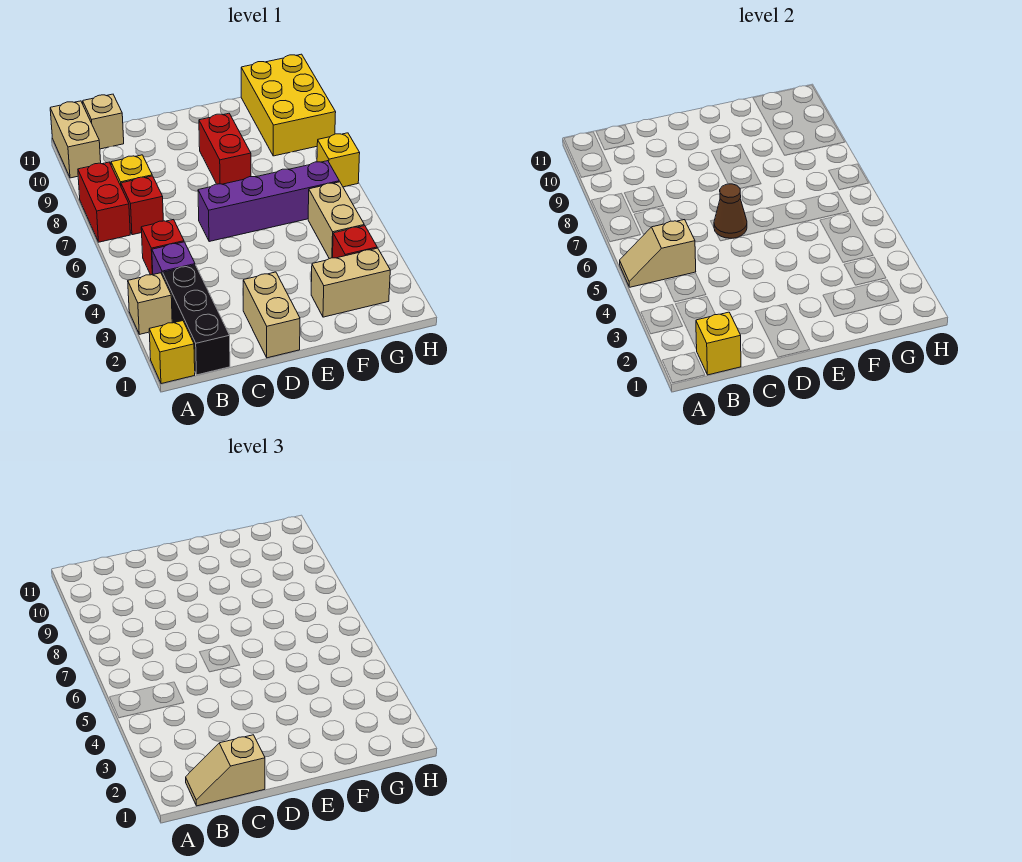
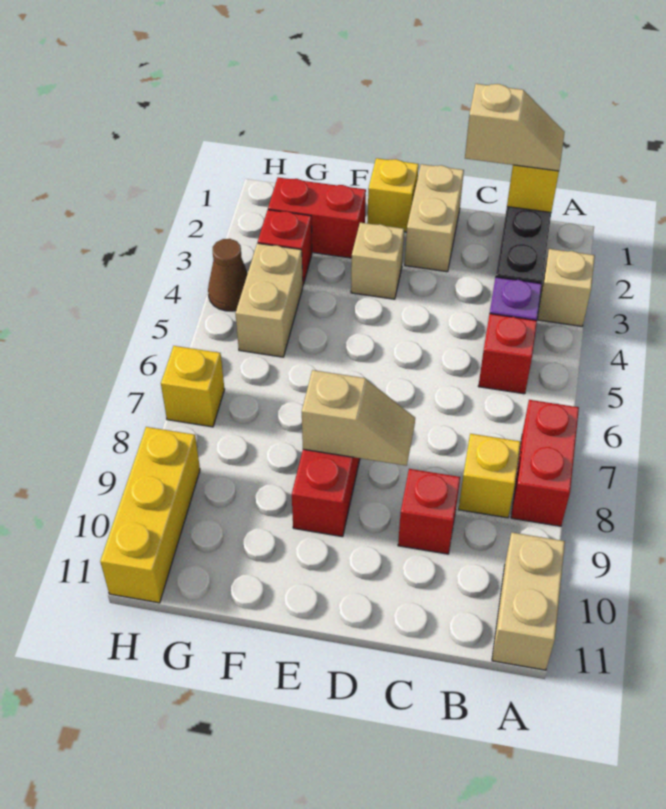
yellow 1x1 brick [149,321,195,384] -> yellow 1x1 brick moved to [367,158,419,232]
tan 1x2 slope [620,220,696,287] -> tan 1x2 slope moved to [302,370,415,466]
red 1x1 brick [121,176,163,235] -> red 1x1 brick moved to [398,469,460,554]
tan 1x1 brick [83,94,124,149] -> tan 1x1 brick moved to [351,223,404,299]
purple 1x4 brick [198,161,339,242] -> none
brown 1x1 cone [714,184,747,238] -> brown 1x1 cone moved to [208,239,248,311]
tan 1x2 brick [311,248,390,317] -> red 1x2 brick [268,177,366,258]
yellow 2x3 brick [241,54,336,156] -> yellow 1x3 brick [100,427,200,603]

